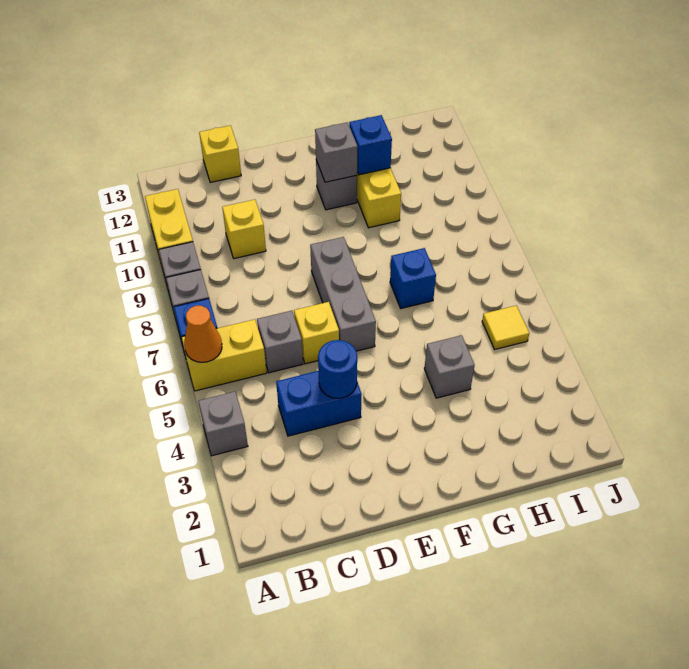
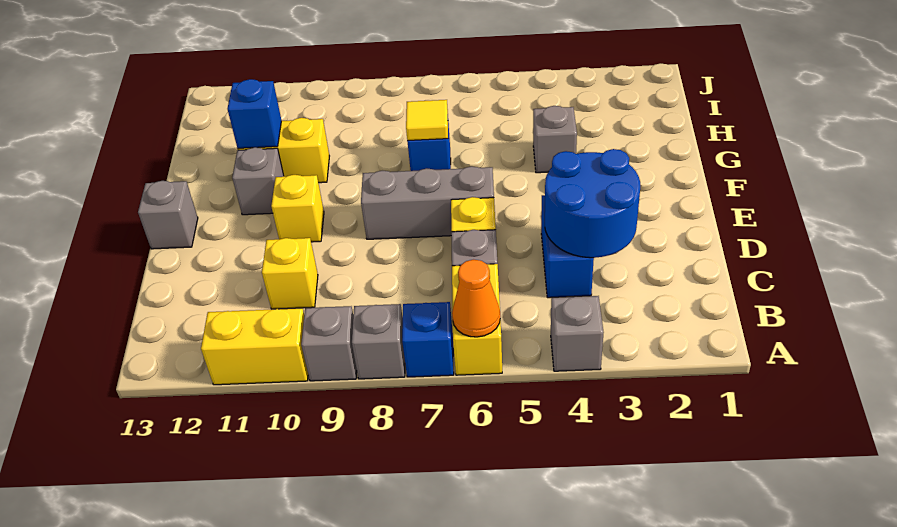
yellow 1x1 brick [199,125,241,183] -> yellow 1x1 brick moved to [271,175,324,242]
blue 1x1 round brick [318,340,357,398] -> blue 2x2 round brick [545,149,640,258]
grey 1x1 brick [315,122,358,182] -> grey 1x1 brick moved to [138,181,198,249]
yellow 1x1 tile [482,306,529,349] -> yellow 1x1 tile moved to [406,100,448,141]

